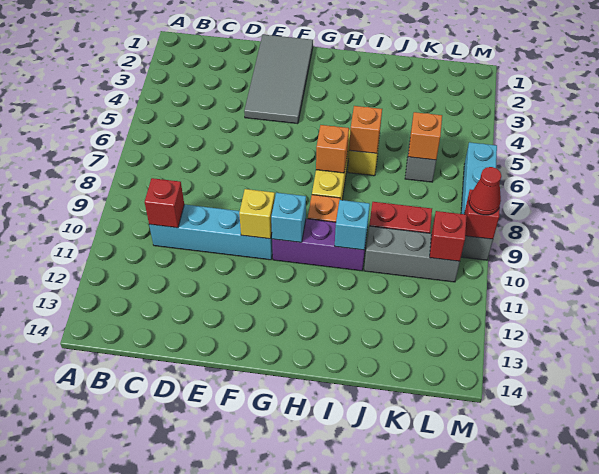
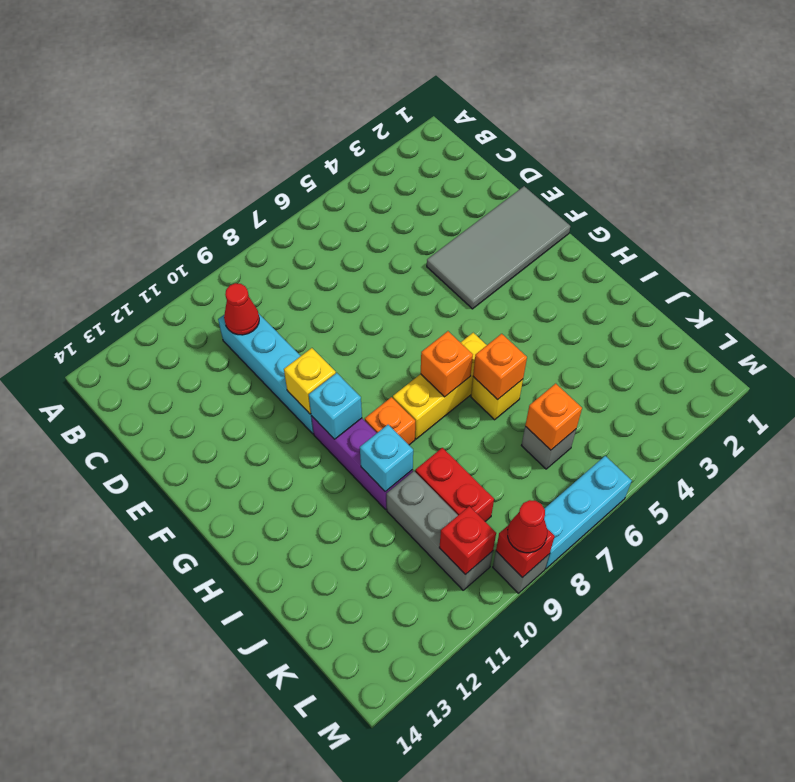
red 1x1 brick [145,178,184,228] -> red 1x1 cone [224,283,259,335]

